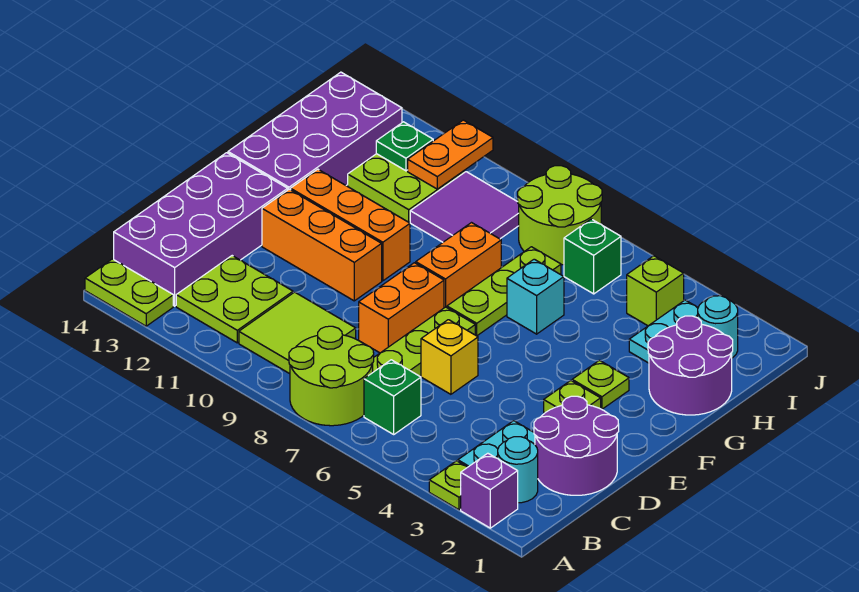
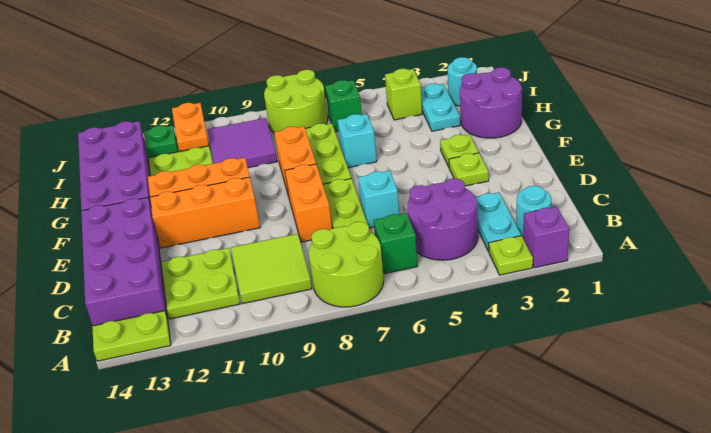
purple 2x2 round brick [534,396,619,495] -> purple 2x2 round brick moved to [407,178,478,260]
yellow 1x1 brick [421,320,478,394] -> cyan 1x1 brick [358,171,400,228]

